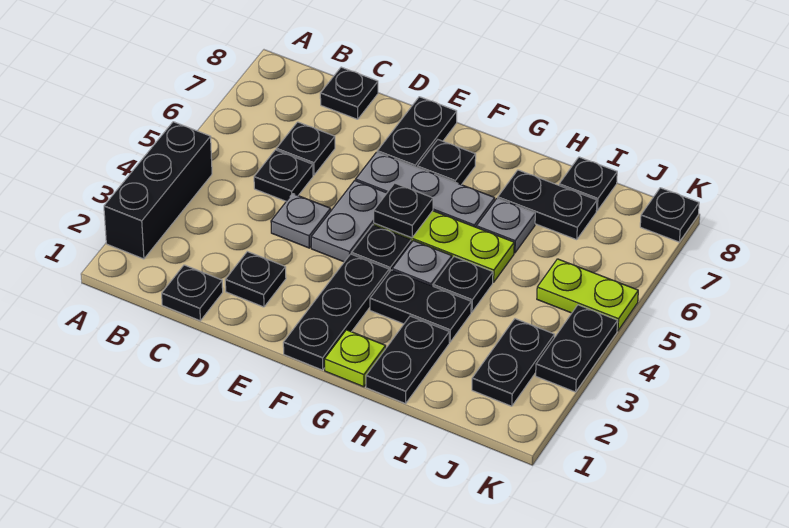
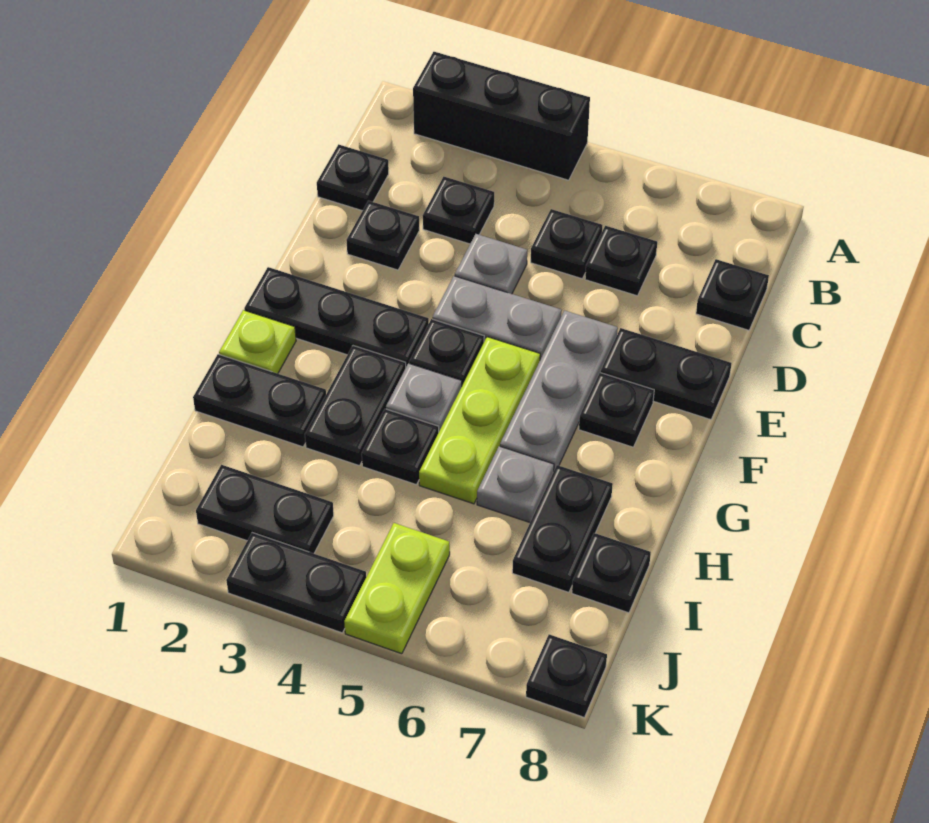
black 1x1 plate [374,183,433,238] -> black 1x1 plate moved to [423,177,494,244]

